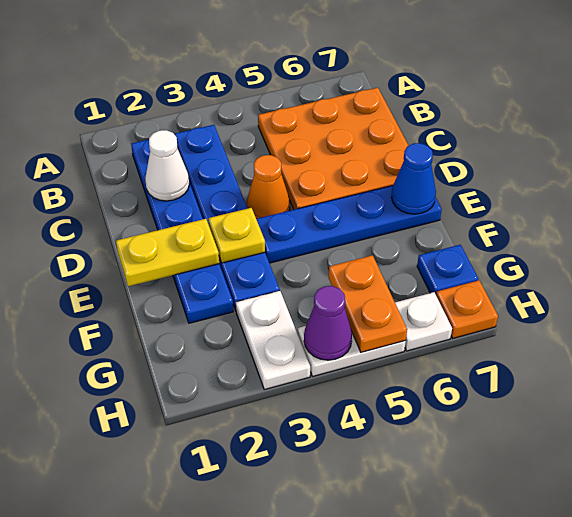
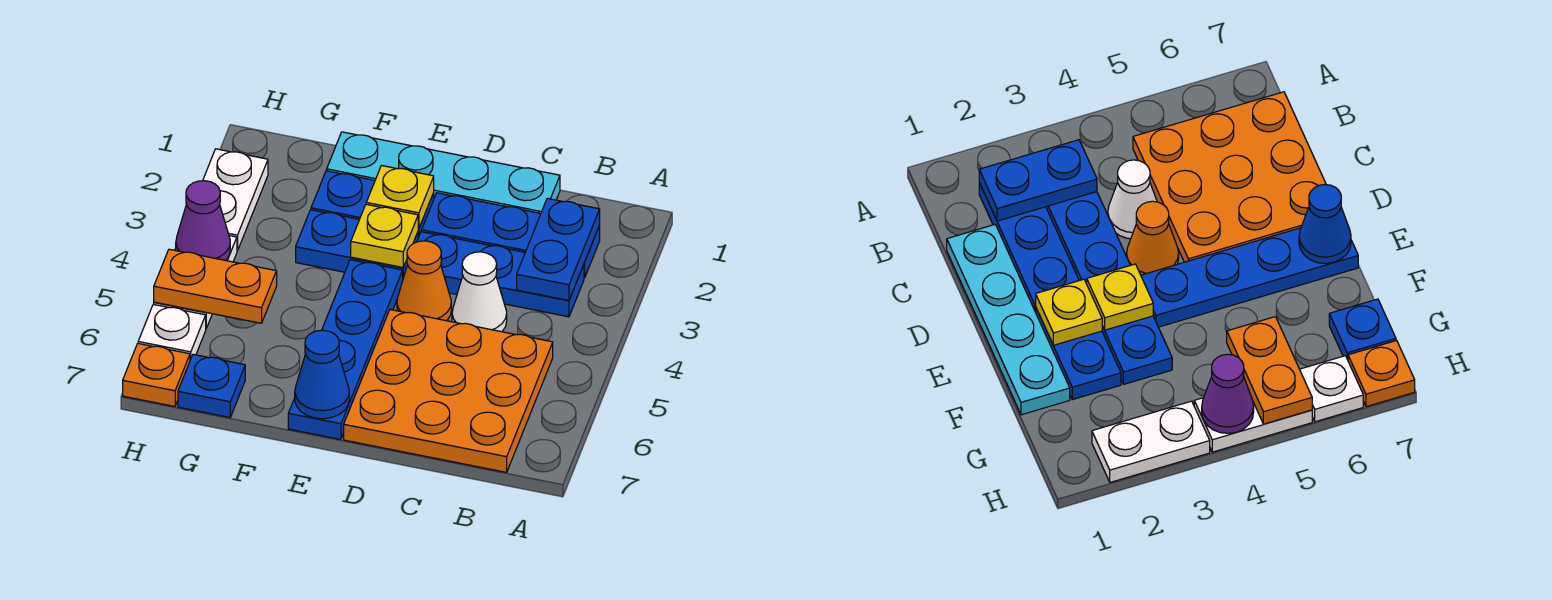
none -> blue 1x2 plate [517,198,600,300]
none -> cyan 1x4 plate [327,132,560,213]
white 1x1 cone [145,130,189,201] -> white 1x1 cone moved to [452,252,507,332]
yellow 1x2 plate [116,219,219,286] -> yellow 1x1 plate [366,166,434,229]
white 1x2 plate [236,291,310,390] -> white 1x2 plate turned to [203,149,268,251]

